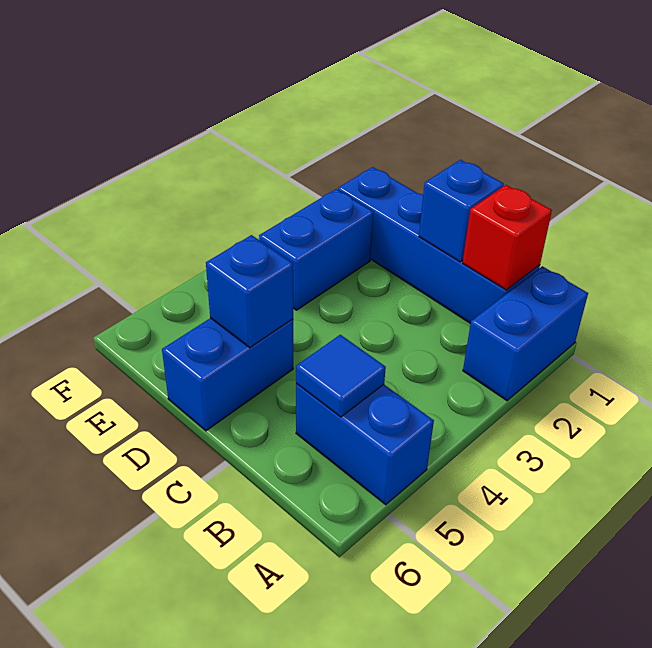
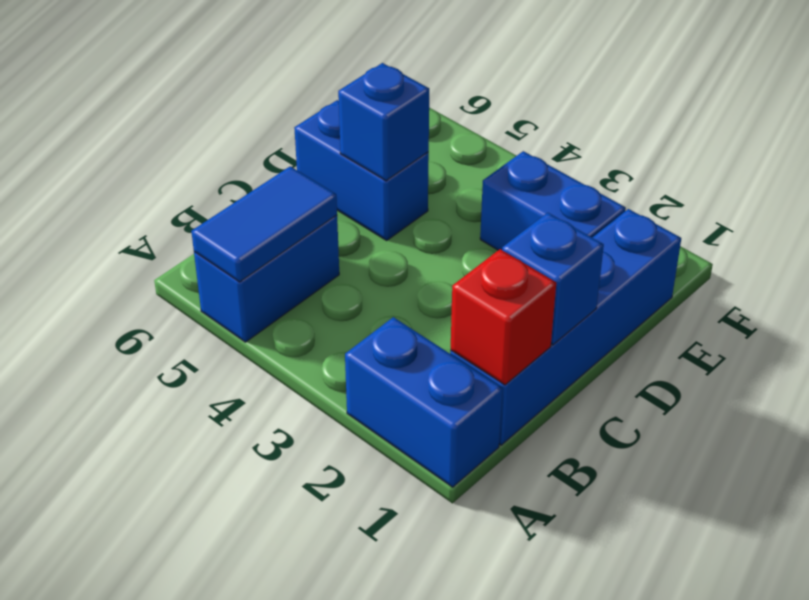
blue 1x1 tile [296,335,386,417] -> blue 1x2 tile [191,166,337,282]

